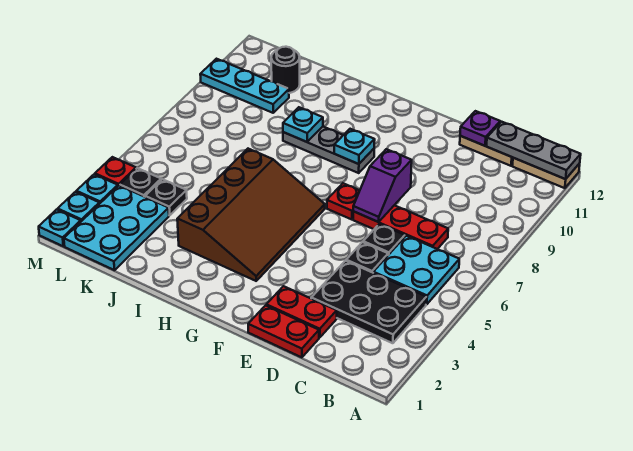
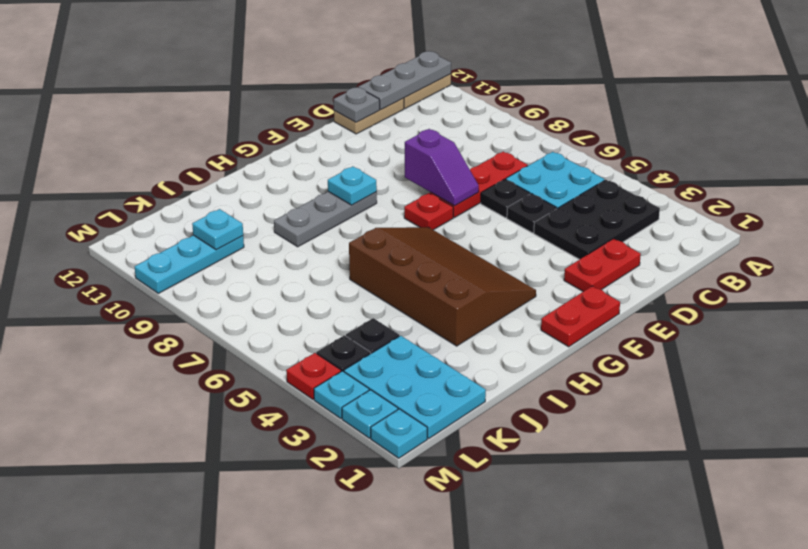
red 1x2 plate [248,305,319,357] -> red 1x2 plate moved to [541,286,620,347]
purple 1x1 plate [460,111,500,146] -> grey 1x1 plate [334,87,380,122]
cyan 1x1 plate [283,107,323,142] -> cyan 1x1 plate moved to [192,209,243,250]
black 1x1 round brick [271,47,300,93] -> none

